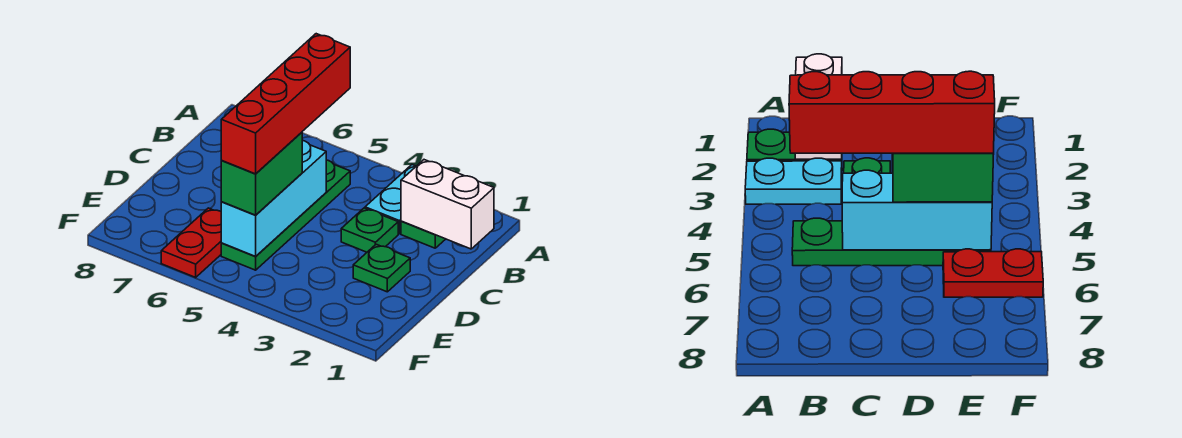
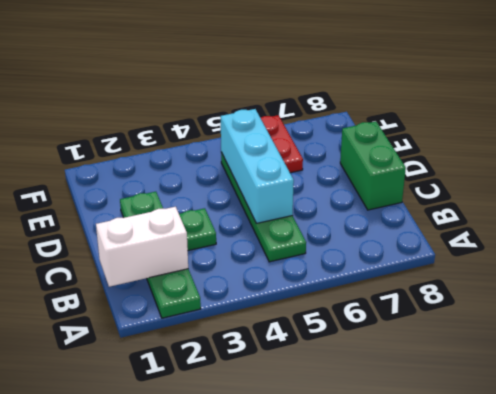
cyan 1x2 plate [365,165,416,234] -> none
red 1x4 brick [221,34,350,174] -> none
green 1x2 brick [221,132,302,215] -> green 1x2 brick moved to [340,121,406,210]

